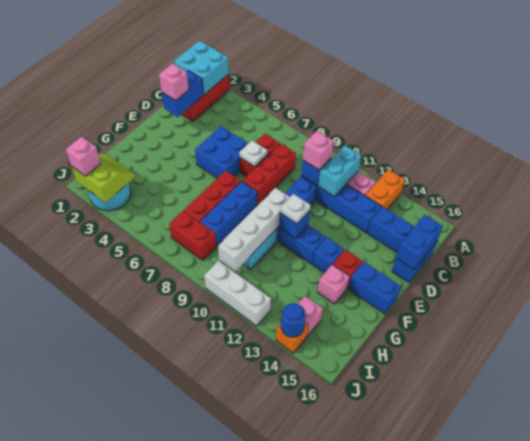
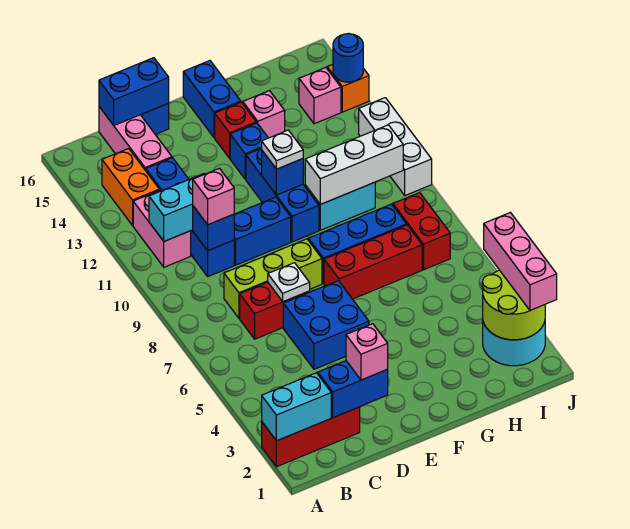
cyan 2x2 brick [174,41,229,95] -> cyan 1x2 brick [262,373,331,441]
orange 1x2 brick [365,170,405,209] -> orange 1x2 brick turned to [102,149,159,225]
red 1x3 brick [242,143,296,205] -> lime 1x3 brick [224,239,322,318]
blue 1x3 brick [368,207,437,268] -> pink 1x3 brick [99,107,172,171]
white 1x4 brick [218,188,290,271] -> white 1x3 brick [305,125,403,204]
lime 2x2 slope [71,153,135,203] -> lime 2x2 round brick [482,270,545,340]
pink 1x1 brick [66,137,101,176] -> pink 1x3 brick [484,212,557,310]

